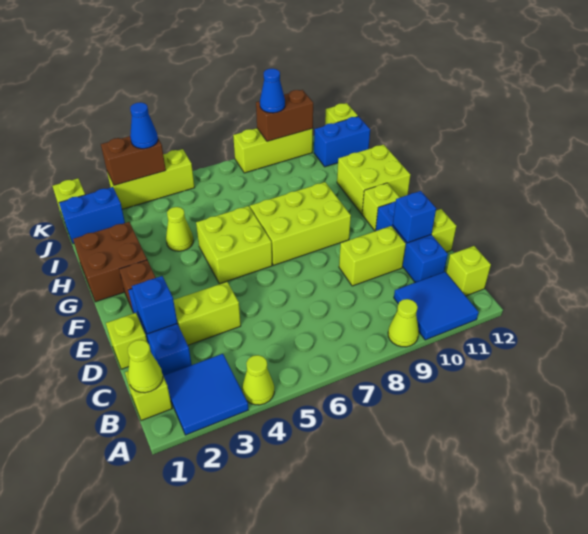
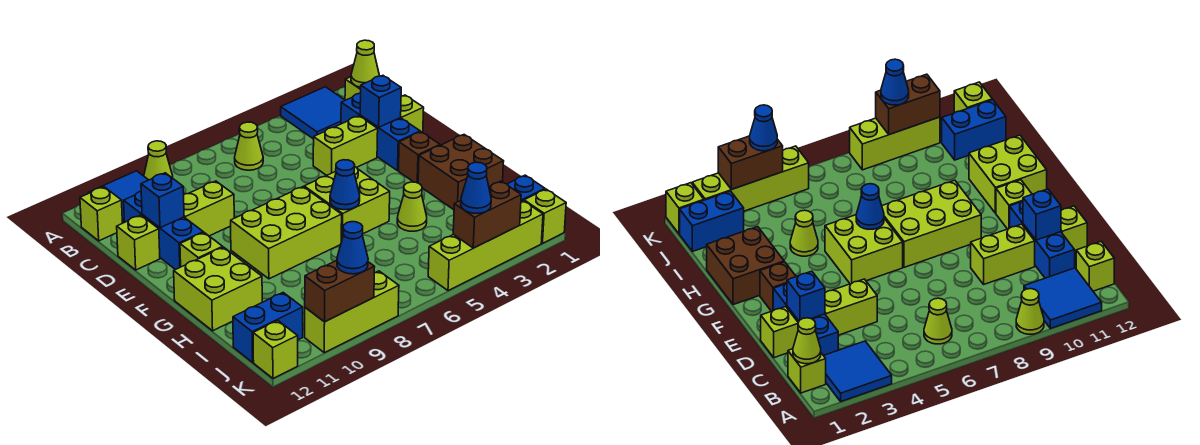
lime 1x1 cone [242,355,274,405] -> lime 1x1 cone moved to [235,122,263,170]
none -> blue 1x1 cone [330,160,360,210]
lime 1x3 brick [107,149,195,209] -> lime 1x4 brick [428,201,543,291]

